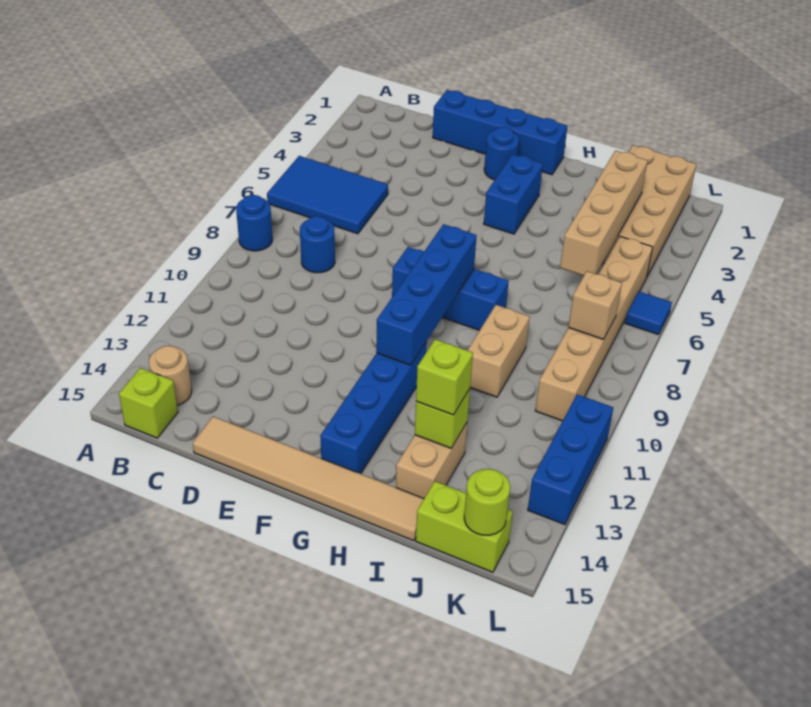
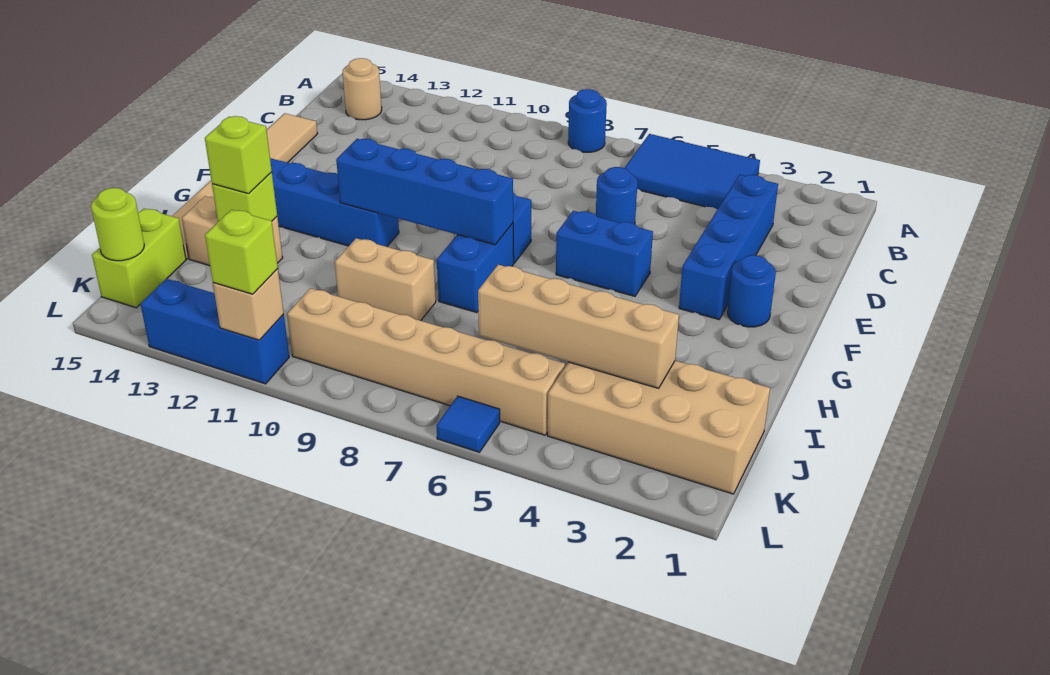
blue 2x3 tile [267,156,388,234] -> blue 2x3 tile turned to [625,134,760,209]
lime 1x1 brick [119,368,178,438] -> lime 1x1 brick moved to [205,210,278,294]
blue 1x1 round brick [300,216,335,273] -> blue 1x1 round brick moved to [596,167,637,224]
blue 1x4 brick [433,90,568,175] -> blue 1x4 brick moved to [679,175,778,319]
blue 1x2 brick [484,154,543,234] -> blue 1x2 brick moved to [556,211,653,296]
tan 1x1 brick [568,271,622,339] -> tan 1x1 brick moved to [213,269,284,340]

